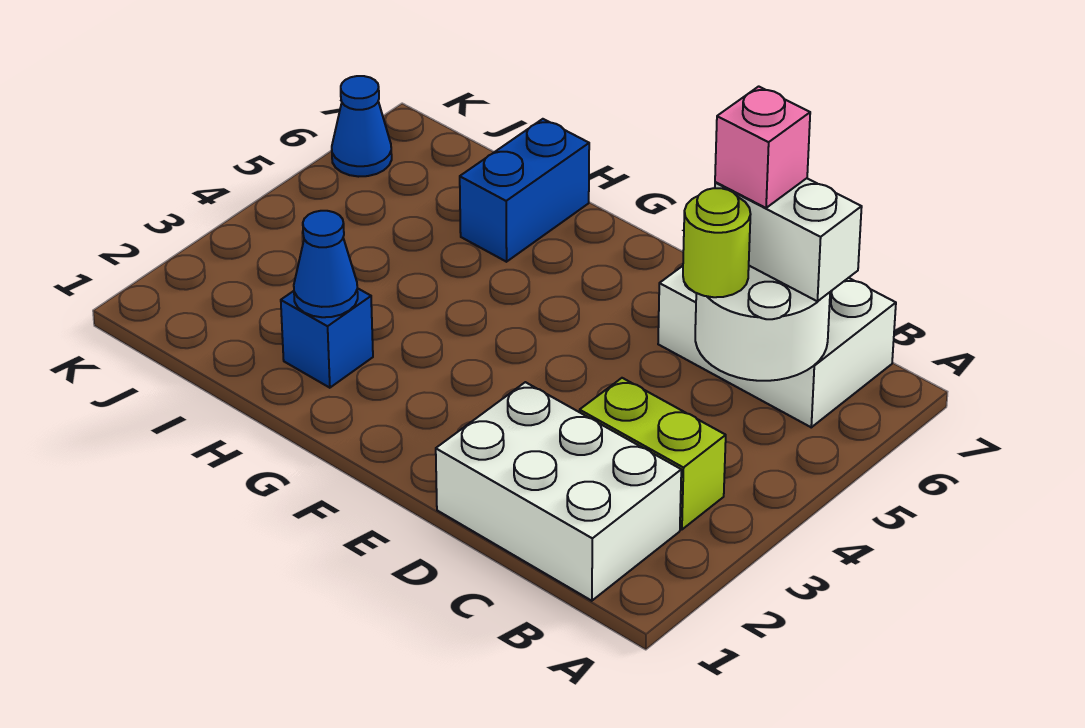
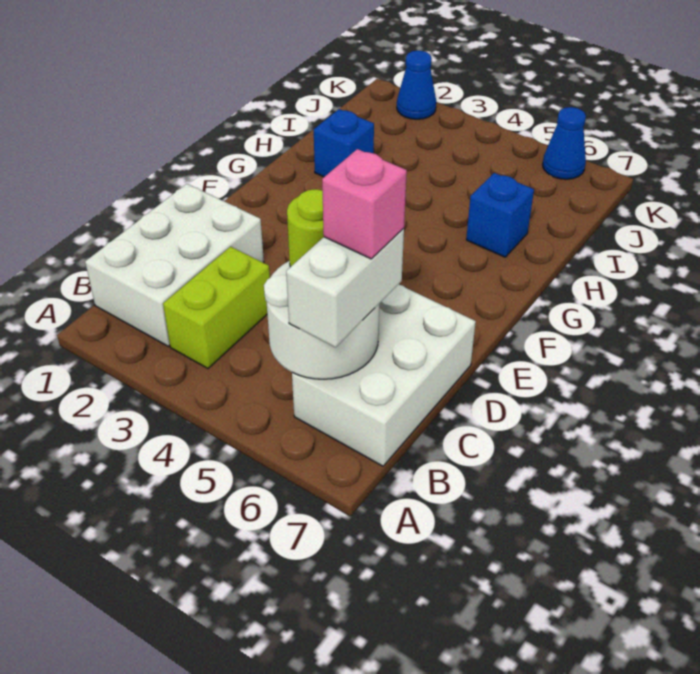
blue 1x1 cone [294,211,358,317] -> blue 1x1 cone moved to [397,51,436,119]
blue 1x2 brick [460,119,589,262] -> blue 1x1 brick [466,173,534,257]

